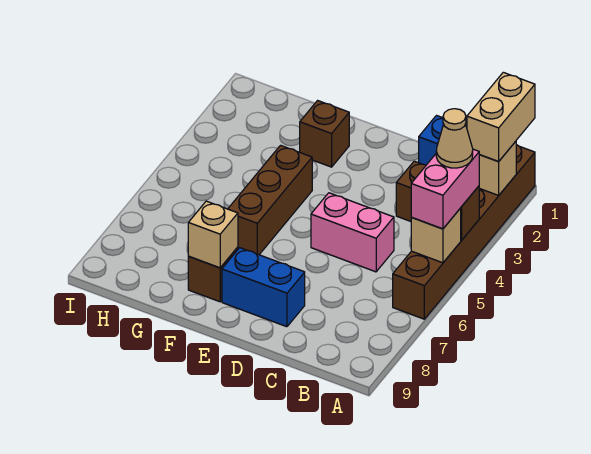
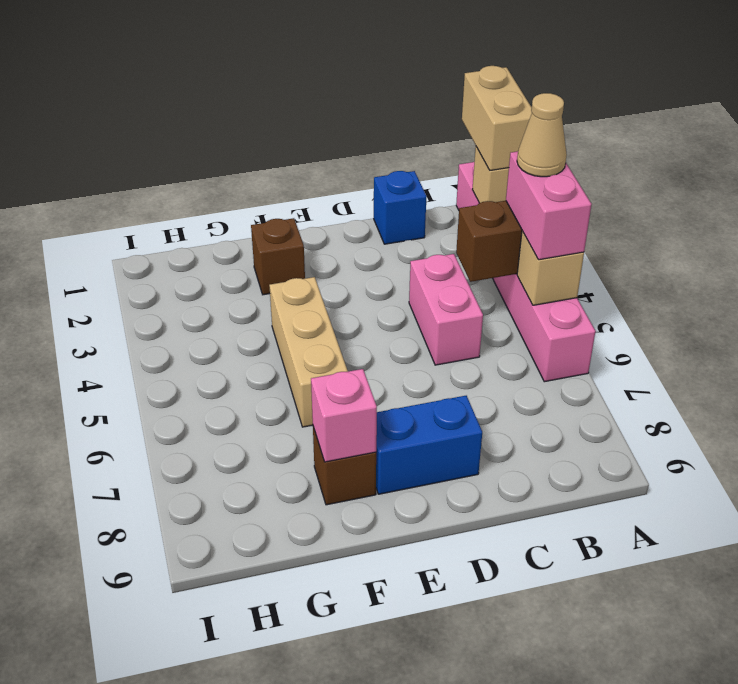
brown 1x6 brick [393,145,535,319] -> pink 1x6 brick [456,162,596,382]
pink 1x2 brick [311,193,394,272] -> pink 1x2 brick turned to [409,254,483,365]
brown 1x3 brick [228,145,312,255] -> tan 1x3 brick [269,277,348,427]
tan 1x1 brick [188,201,238,268] -> pink 1x1 brick [311,369,377,462]

